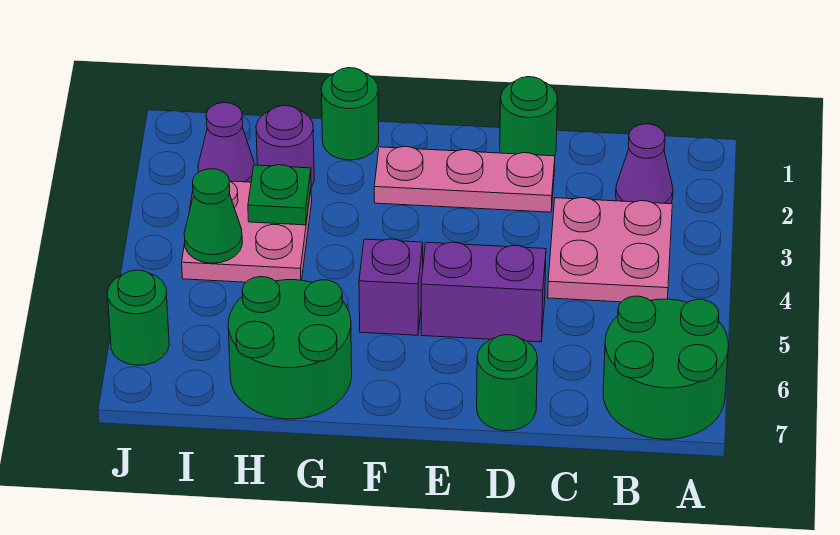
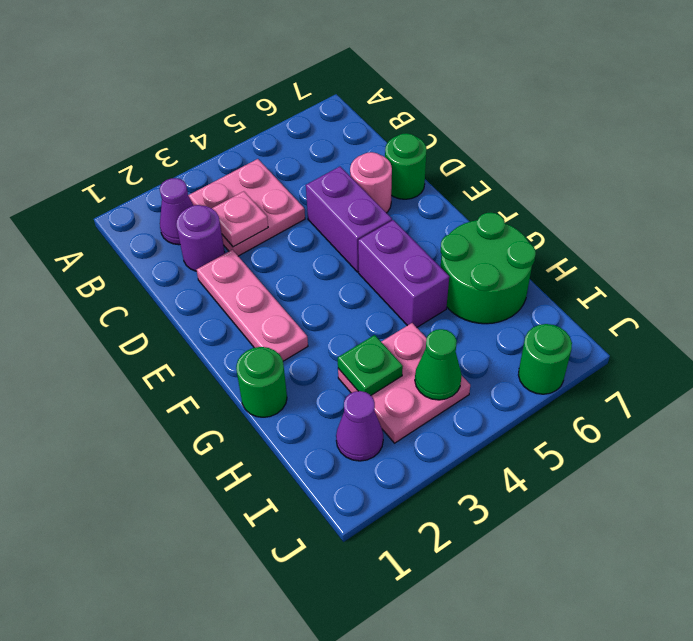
green 2x2 round brick [603,296,728,439] -> none
none -> pink 1x1 plate [212,191,268,247]
green 1x1 round brick [500,77,558,156] -> none
none -> pink 1x1 round brick [350,152,392,213]
purple 1x1 brick [359,239,423,335] -> purple 1x2 brick [358,220,449,327]
purple 1x1 round brick [256,106,314,187] -> purple 1x1 round brick moved to [176,205,225,271]

